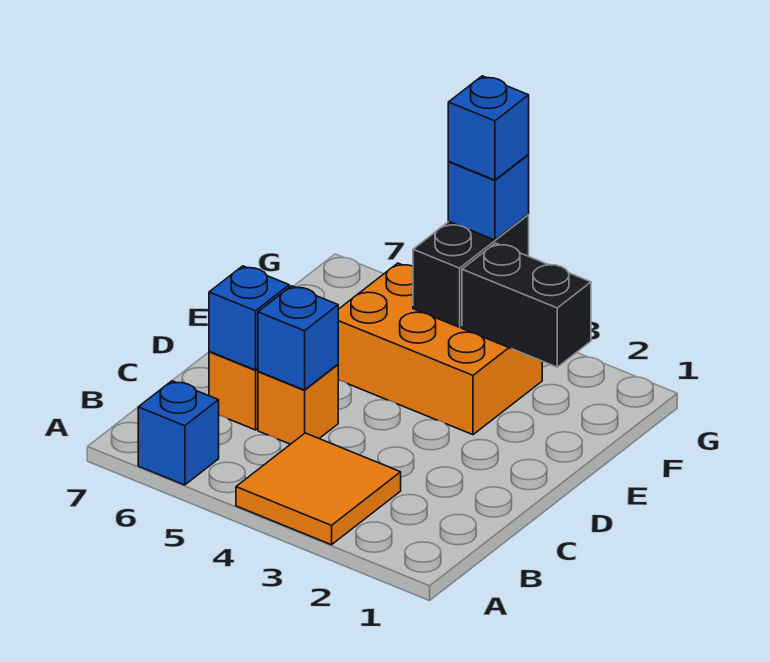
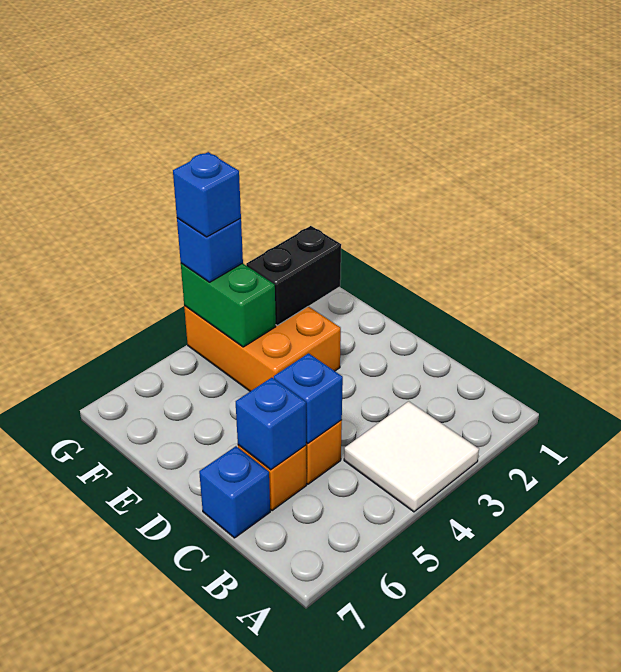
orange 2x2 tile [236,433,401,545] -> white 2x2 tile [344,401,479,512]
blue 1x1 brick [138,381,219,485] -> blue 1x1 brick moved to [199,446,270,538]
orange 2x3 brick [338,263,542,435] -> orange 2x3 brick turned to [184,306,341,391]
black 1x2 brick [413,215,529,327] -> green 1x2 brick [181,263,276,347]

